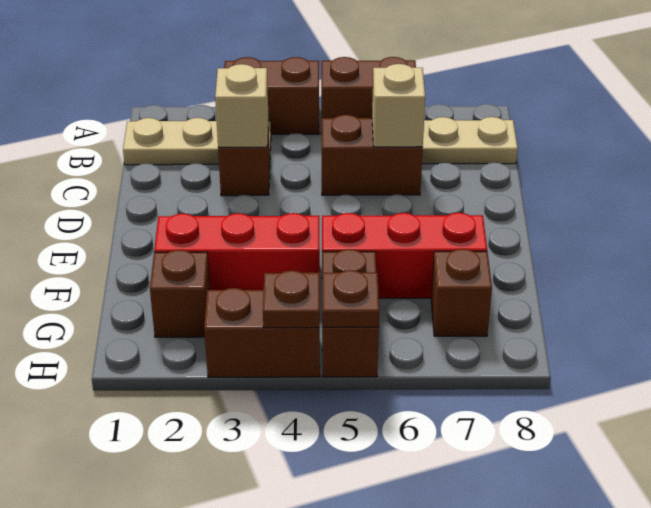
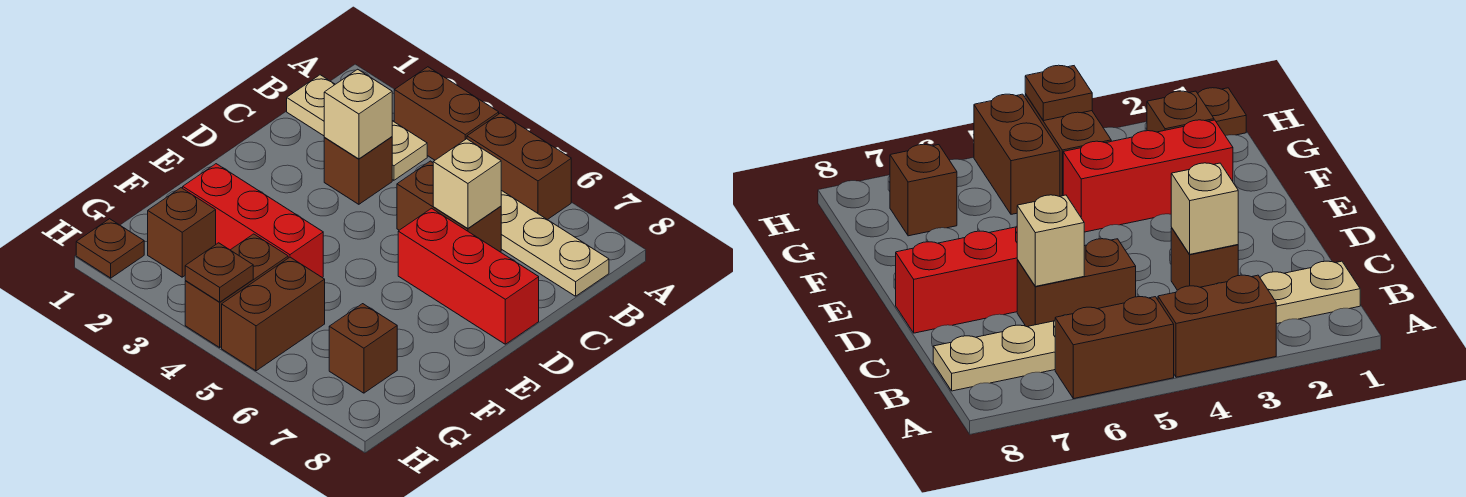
red 1x3 brick [322,213,487,298] -> red 1x3 brick moved to [398,208,539,344]
brown 1x2 brick [204,288,320,377] -> brown 1x2 brick turned to [185,234,288,347]
brown 1x1 plate [322,270,379,328] -> brown 1x1 plate moved to [76,219,144,278]

